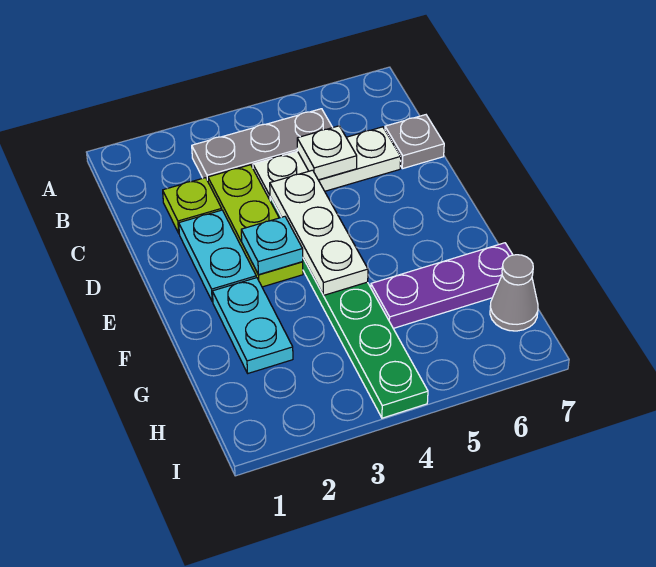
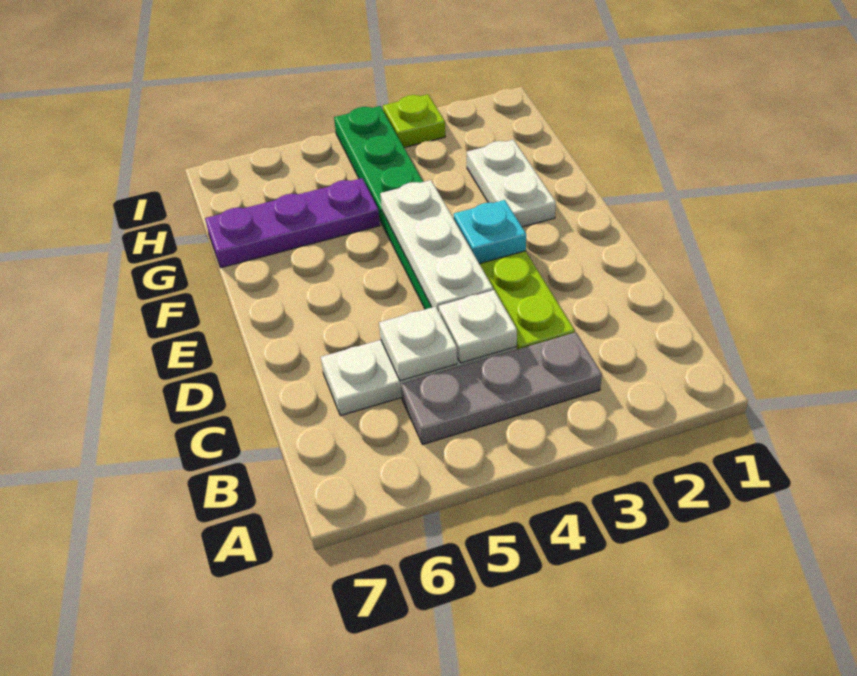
lime 1x1 plate [163,178,222,233] -> lime 1x1 plate moved to [383,94,445,148]
none -> white 1x1 plate [439,290,517,363]
grey 1x1 plate [385,115,444,169] -> none
cyan 1x2 plate [179,210,256,302] -> none
cyan 1x2 plate [212,278,293,373] -> white 1x2 plate [467,140,556,227]
grey 1x1 cone [490,255,538,331] -> none

